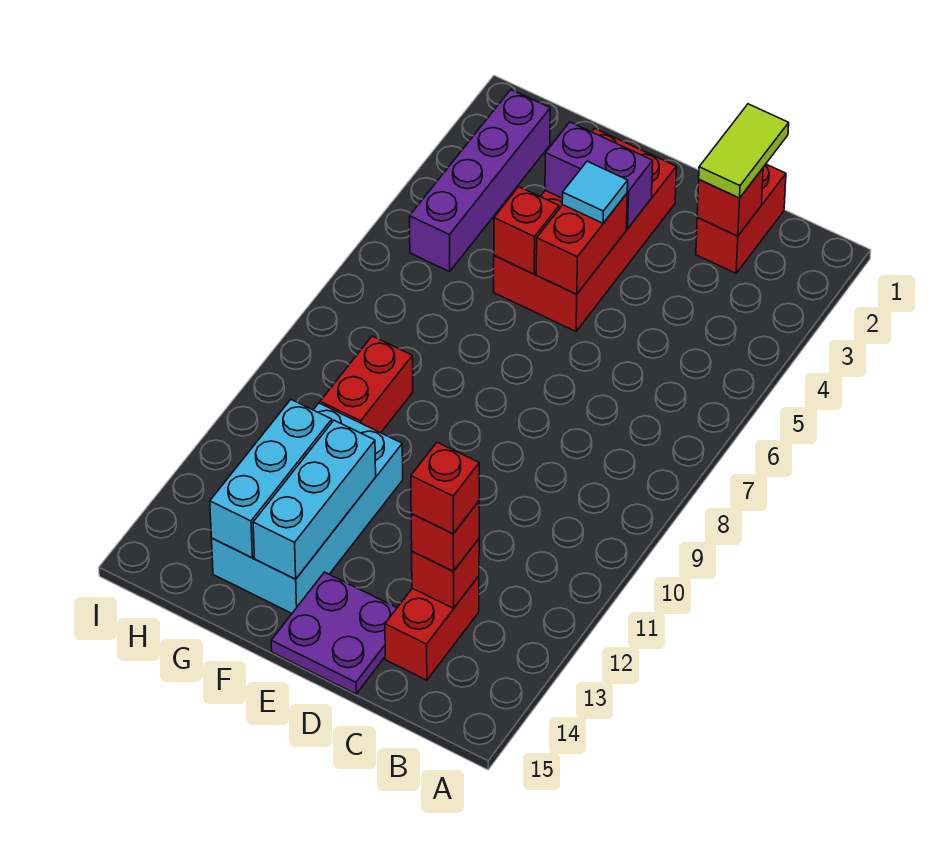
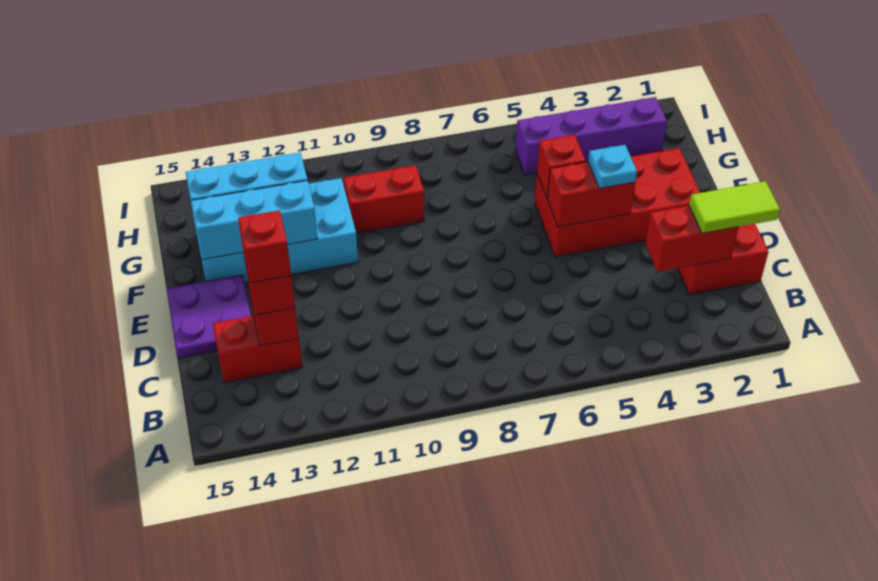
red 1x1 brick [697,168,763,236] -> red 1x2 brick [645,206,739,272]
purple 1x2 brick [545,122,653,229] -> none
cyan 1x1 tile [562,161,628,223] -> cyan 1x1 plate [588,145,637,188]

